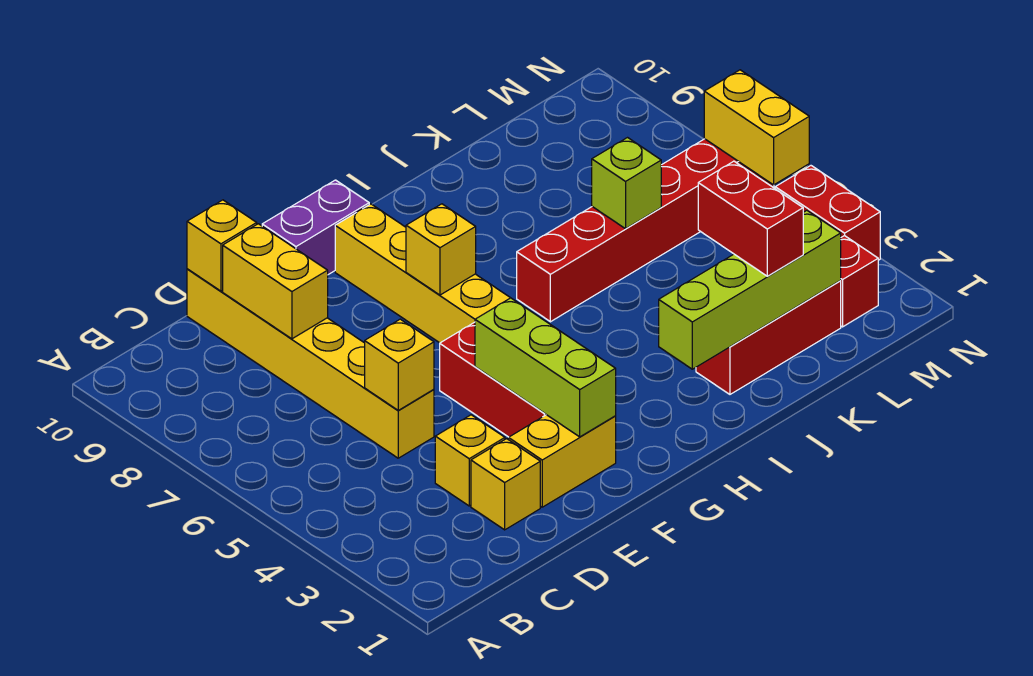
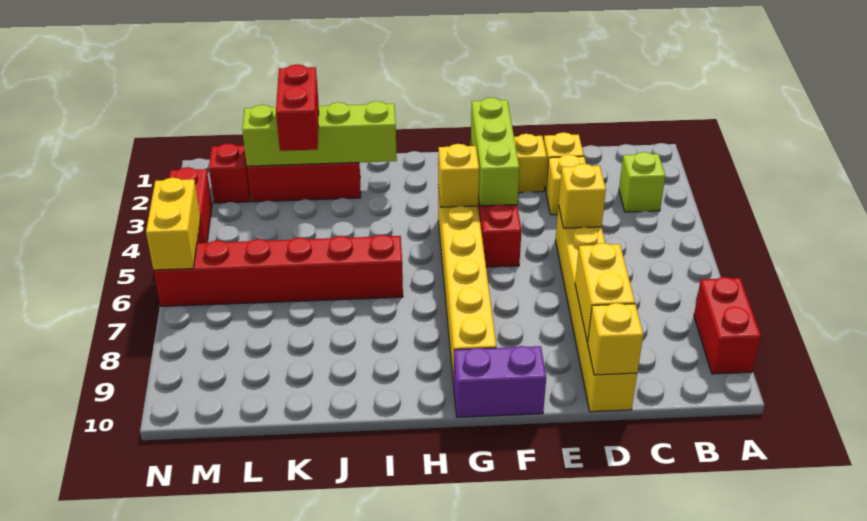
none -> red 1x2 brick [694,277,761,374]
yellow 1x1 brick [406,204,476,295] -> yellow 1x1 brick moved to [438,144,479,207]
lime 1x1 brick [592,138,661,229] -> lime 1x1 brick moved to [619,152,665,212]

